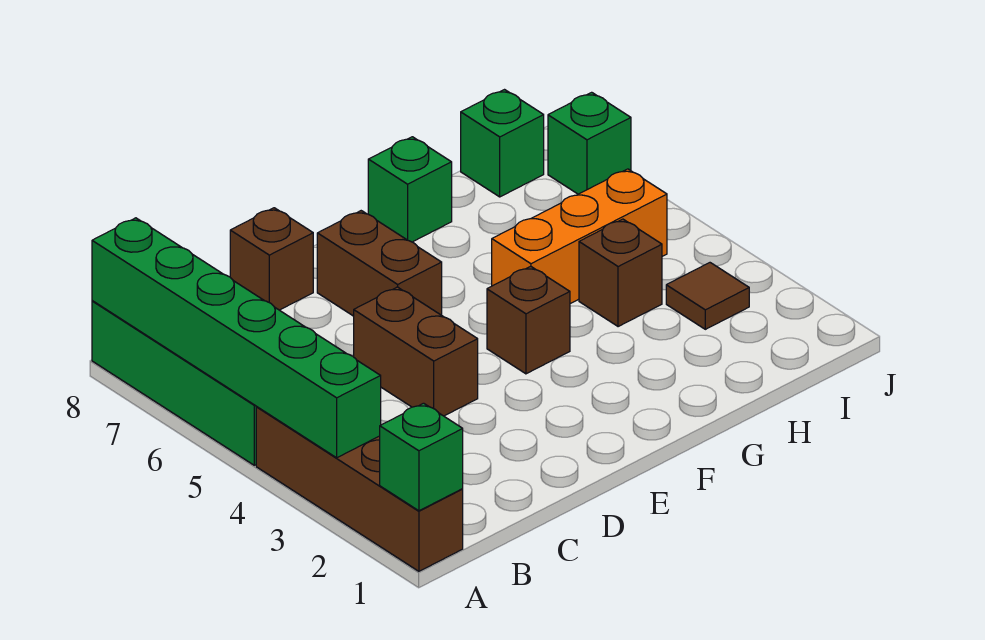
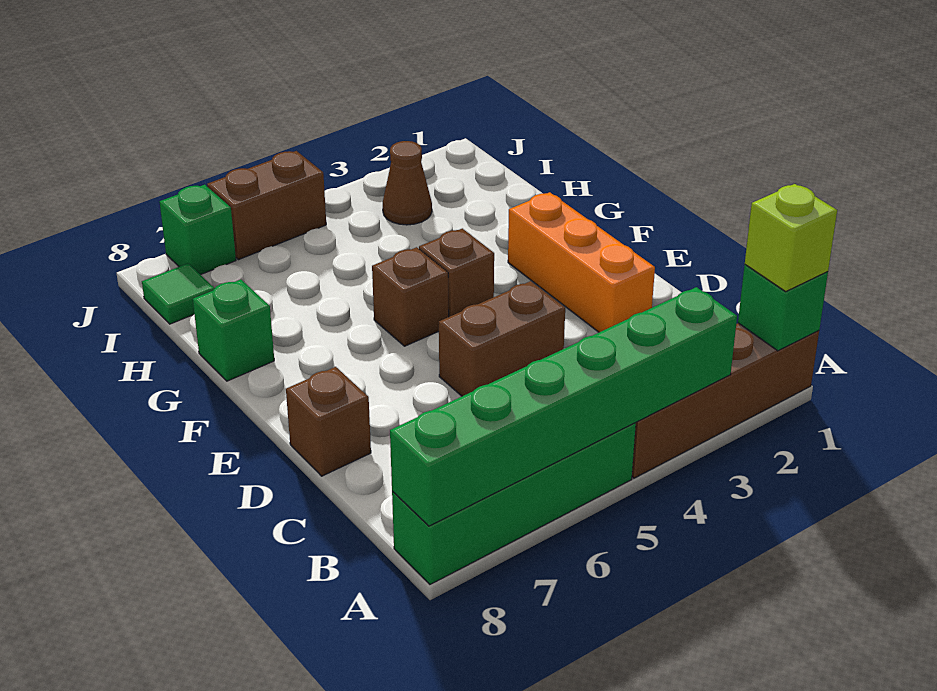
none -> lime 1x1 brick [745,184,837,291]
brown 1x2 brick [317,211,442,316] -> brown 1x2 brick moved to [207,151,326,260]
orange 1x3 brick [492,169,667,304] -> orange 1x3 brick moved to [508,192,655,332]
brown 1x1 brick [579,219,662,327] -> brown 1x1 brick moved to [372,247,449,346]
brown 1x1 tile [666,263,749,329] -> brown 1x1 cone [383,141,432,225]
green 1x1 brick [461,90,544,197] -> green 1x1 tile [142,263,215,324]

